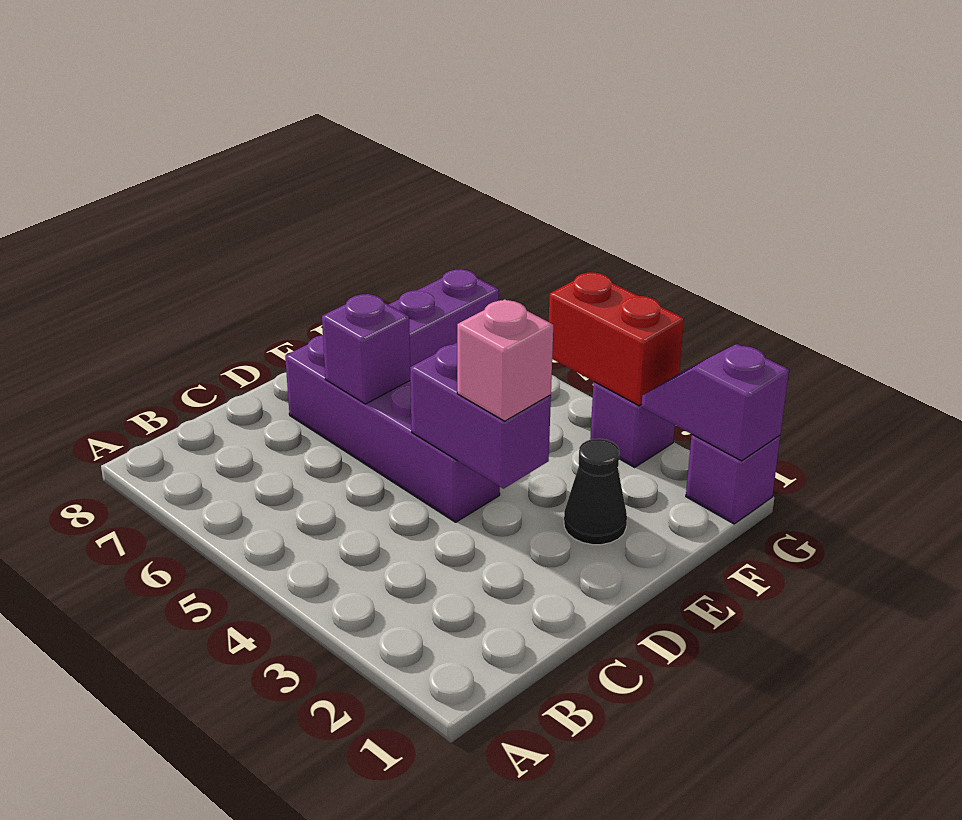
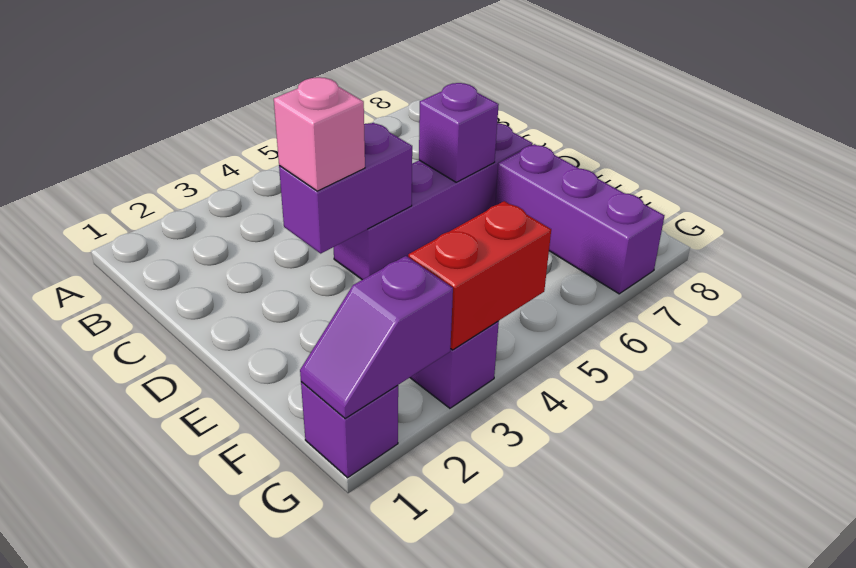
black 1x1 cone [564,439,627,545] -> none
purple 1x2 slope [642,344,789,461] -> purple 1x2 slope turned to [300,256,453,419]

